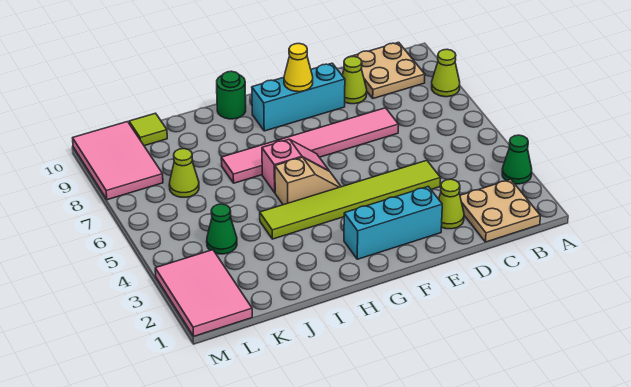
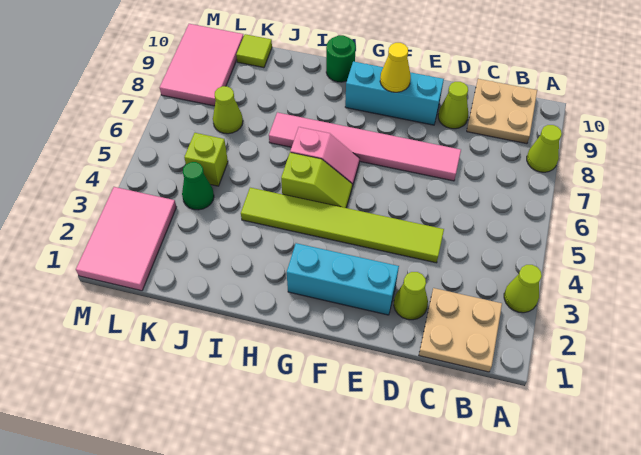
green 1x1 cone [502,135,532,184] -> lime 1x1 cone [504,265,542,313]
tan 1x2 slope [275,157,341,205] -> lime 1x2 slope [281,153,352,208]
none -> lime 1x1 brick [184,133,228,186]

